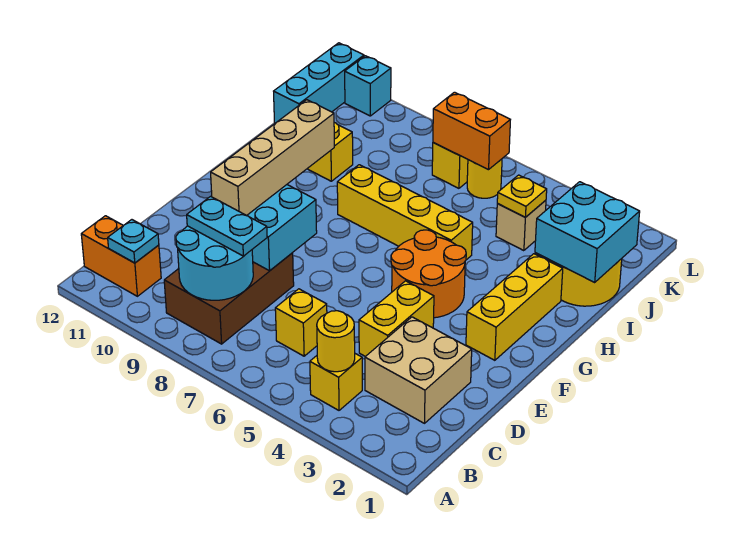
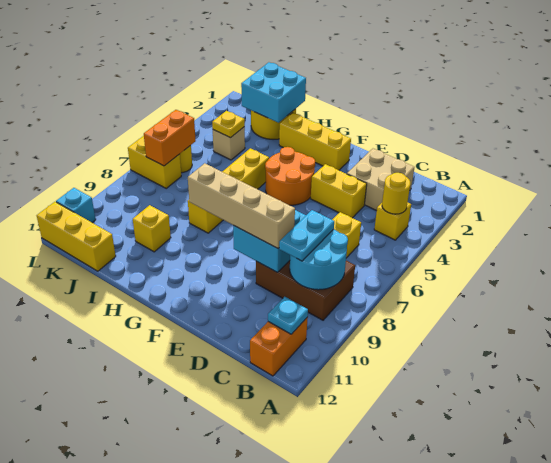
cyan 1x3 brick [274,43,364,123] -> yellow 1x3 brick [37,202,116,271]

